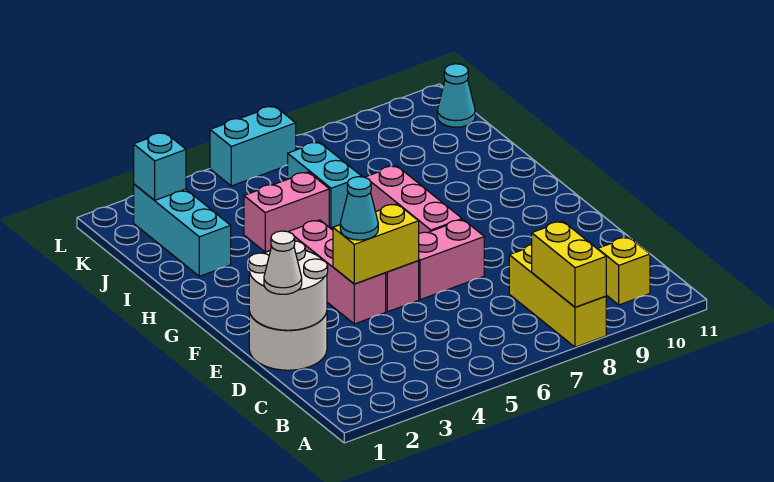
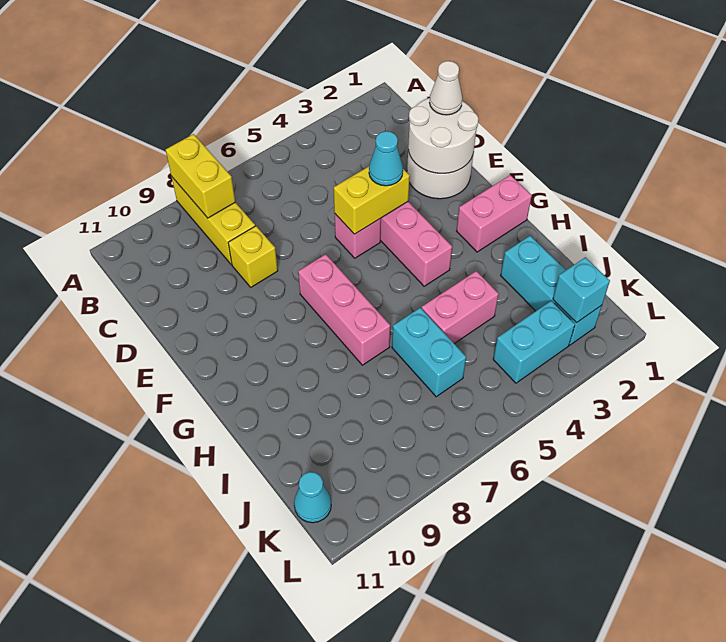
yellow 1x1 brick [598,237,650,305] -> yellow 1x1 brick moved to [228,226,278,287]
pink 1x2 brick [418,220,484,300] -> pink 1x2 brick moved to [457,175,532,252]
cyan 1x2 brick [210,106,296,186] -> cyan 1x2 brick moved to [493,301,575,383]

